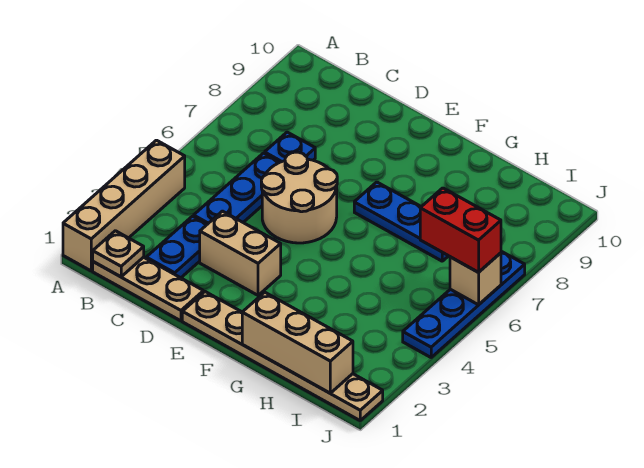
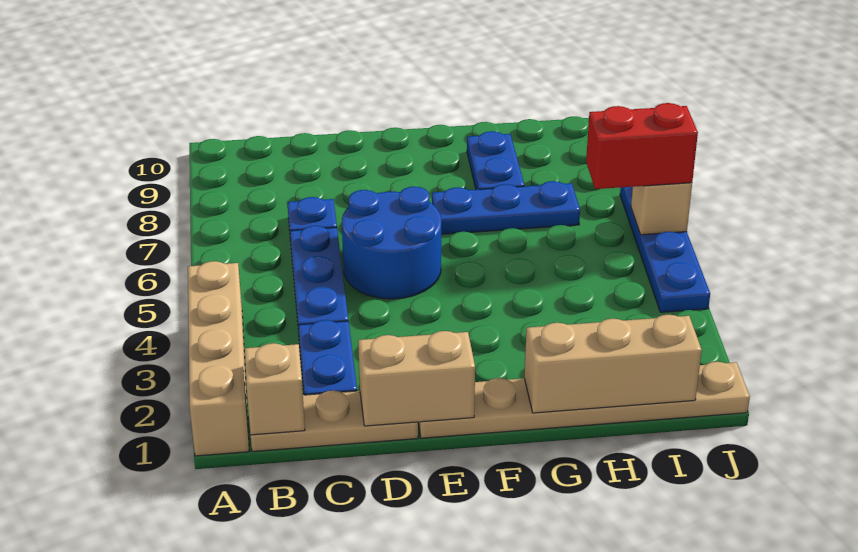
tan 1x1 plate [93,231,144,277] -> tan 1x1 brick [244,343,305,435]
tan 1x2 brick [200,211,281,295] -> tan 1x2 brick moved to [358,331,475,426]
tan 2x2 round brick [261,152,337,243] -> blue 2x2 round brick [342,187,441,299]
none -> blue 1x2 plate [467,131,524,190]

